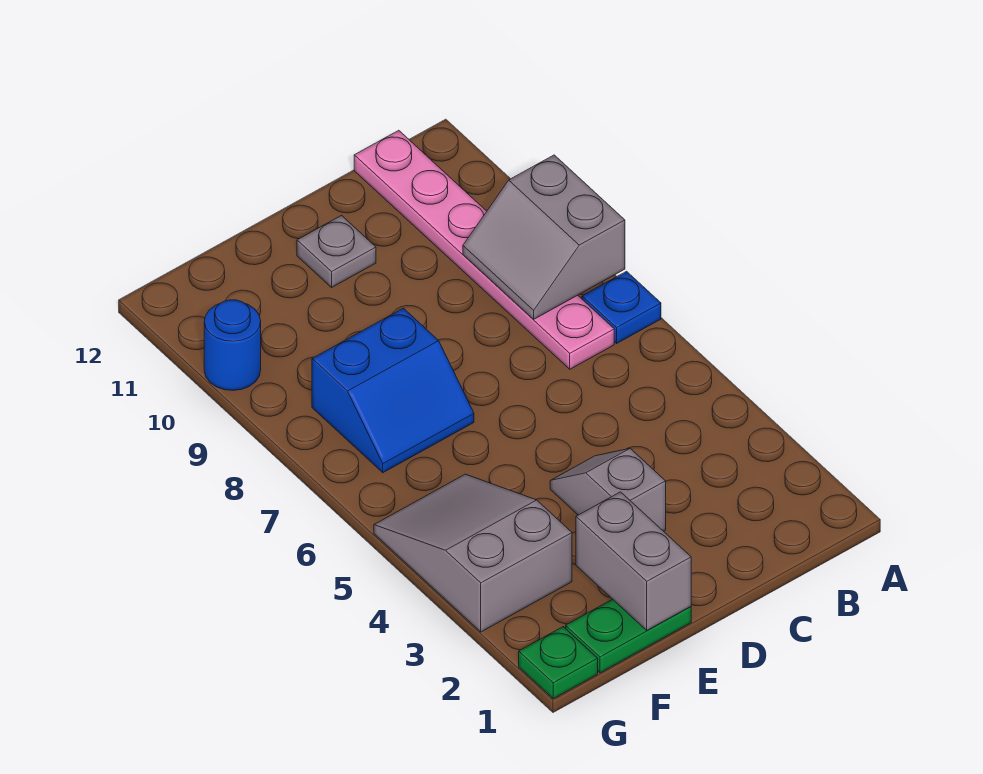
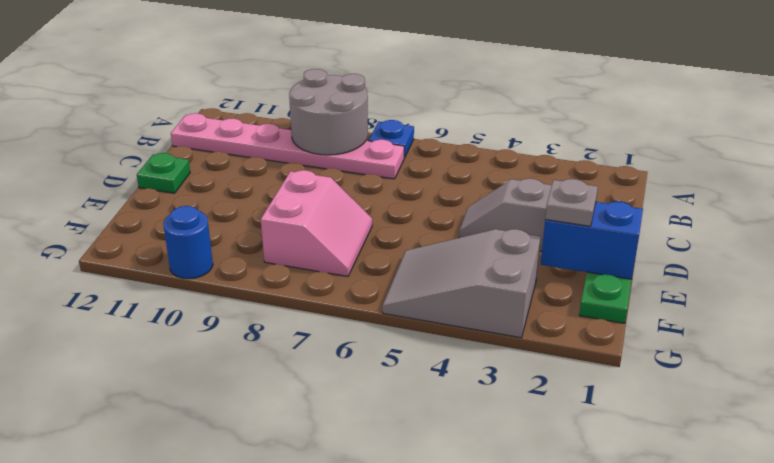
grey 2x2 slope [463,155,625,320] -> grey 2x2 round brick [289,69,368,155]
grey 1x1 plate [297,216,376,287] -> grey 1x1 plate moved to [545,179,598,226]
grey 1x2 brick [576,492,691,630] -> blue 1x2 brick [541,202,643,279]
blue 2x2 slope [312,308,474,473] -> pink 2x2 slope [261,170,372,276]
green 1x1 plate [519,627,598,699] -> green 1x1 plate moved to [137,153,190,193]

